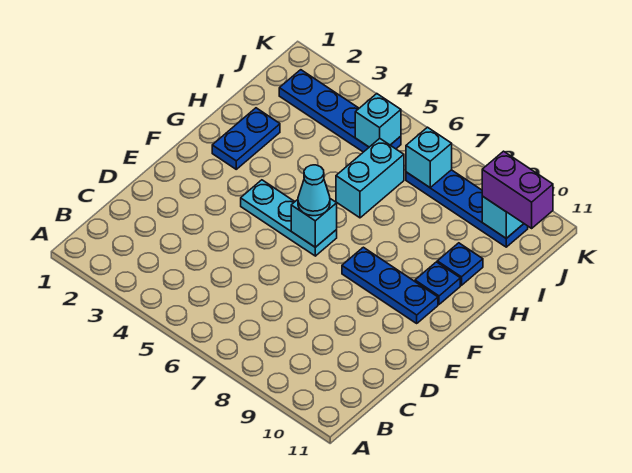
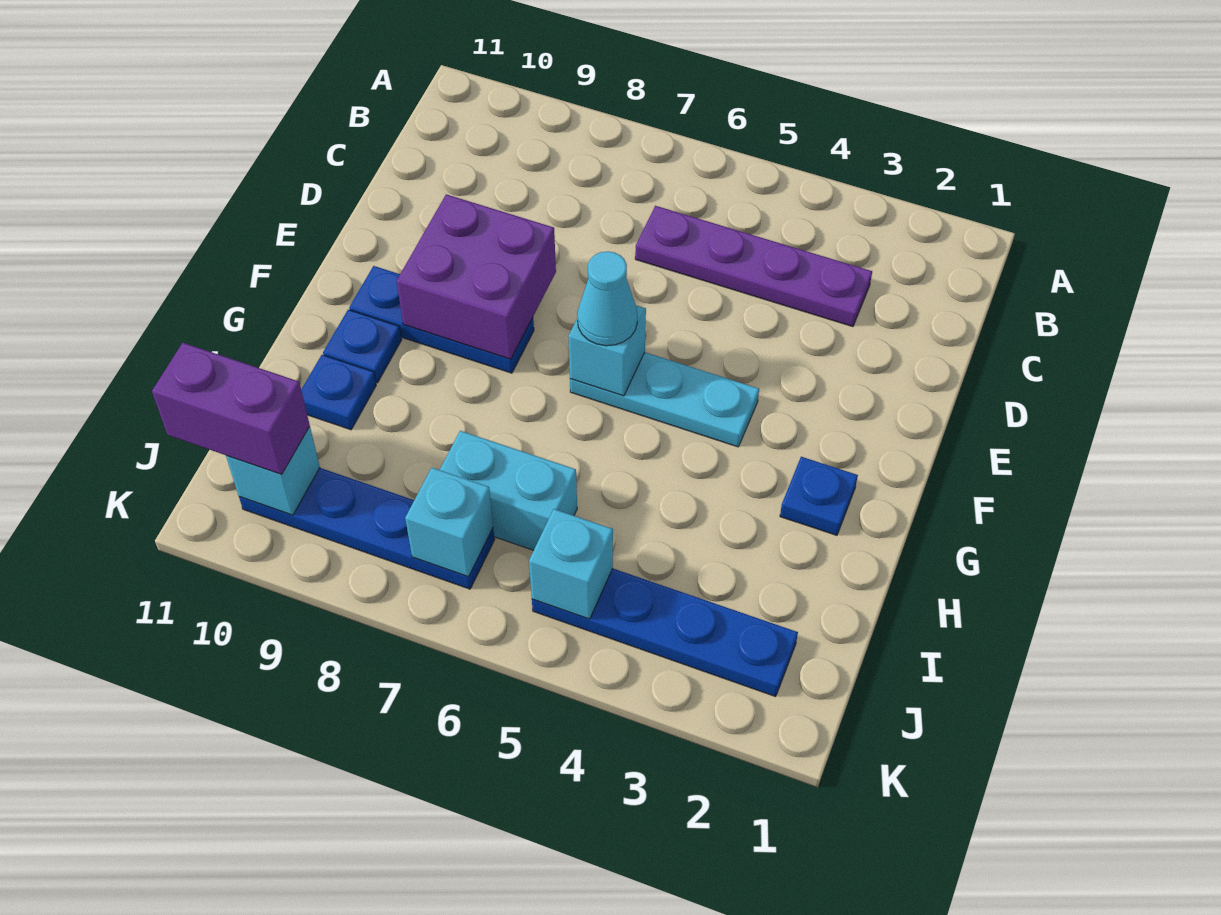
none -> purple 1x4 plate [635,206,872,327]
none -> purple 2x2 brick [397,194,556,359]
blue 1x2 plate [212,108,280,169] -> blue 1x1 plate [780,457,858,535]
cyan 1x2 brick [336,139,404,218] -> cyan 1x2 brick turned to [440,431,577,550]

